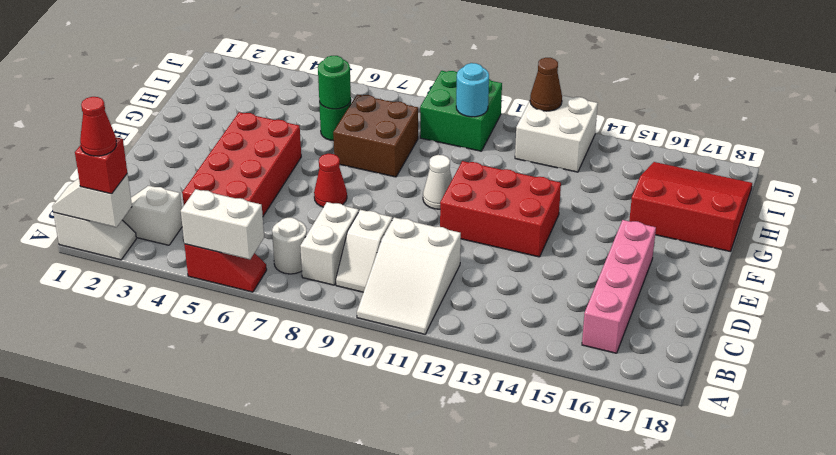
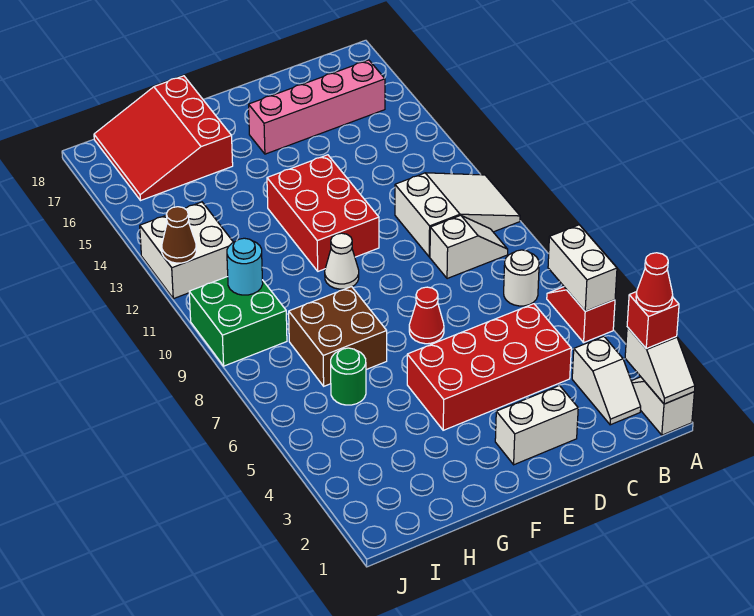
white 1x2 brick [300,202,359,285] -> white 1x2 brick moved to [495,385,578,465]
green 1x1 round brick [318,56,351,109] -> none

